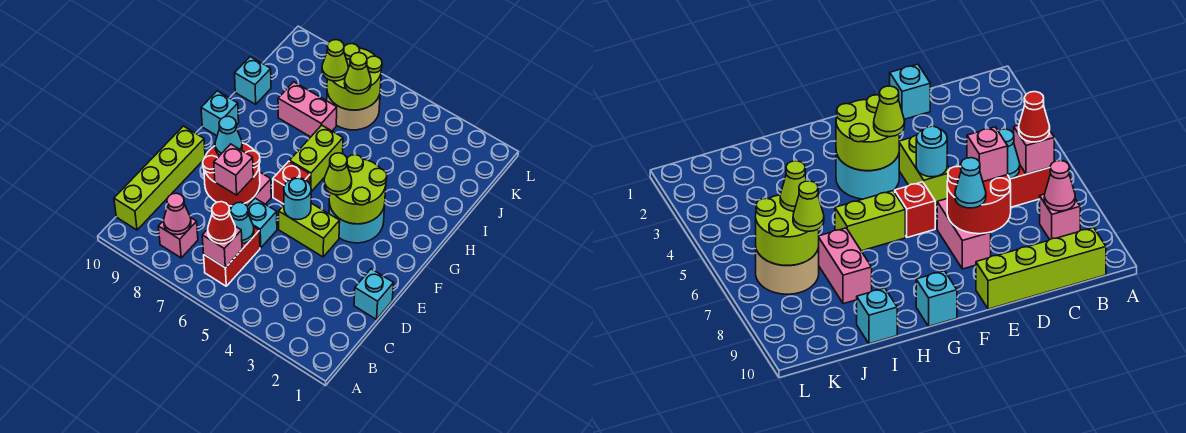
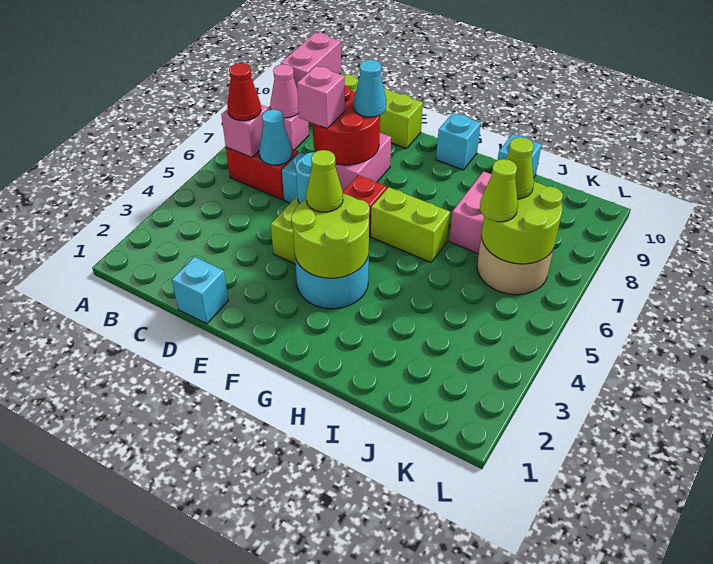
none -> pink 1x2 brick [281,32,341,87]

